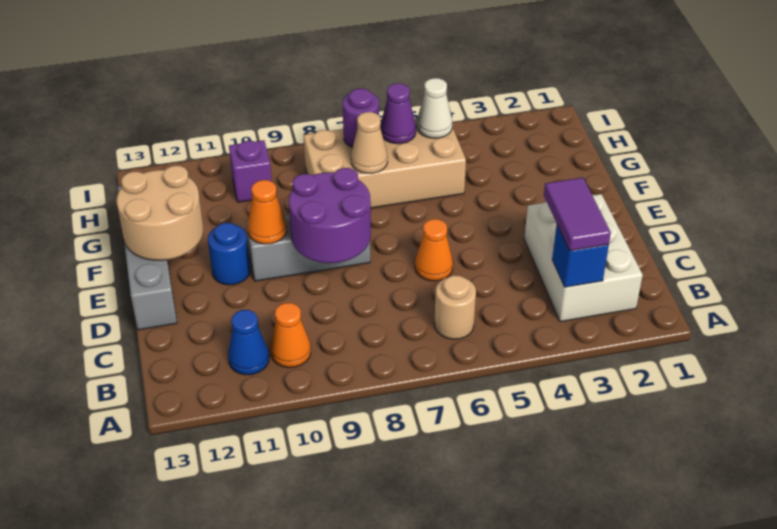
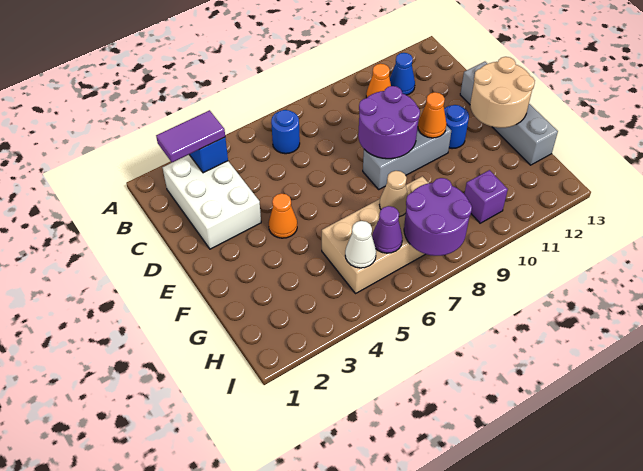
purple 1x2 tile [544,178,611,251] -> purple 1x2 tile turned to [156,110,225,162]
tan 1x1 round brick [434,275,476,339] -> blue 1x1 round brick [271,110,300,154]
orange 1x1 cone [415,219,453,281] -> orange 1x1 cone moved to [269,194,297,238]
purple 1x1 round brick [342,89,379,148] -> purple 2x2 round brick [404,178,472,256]

